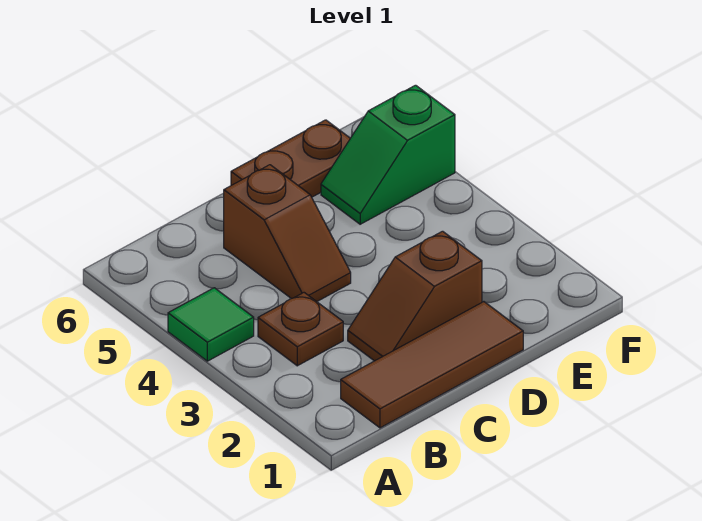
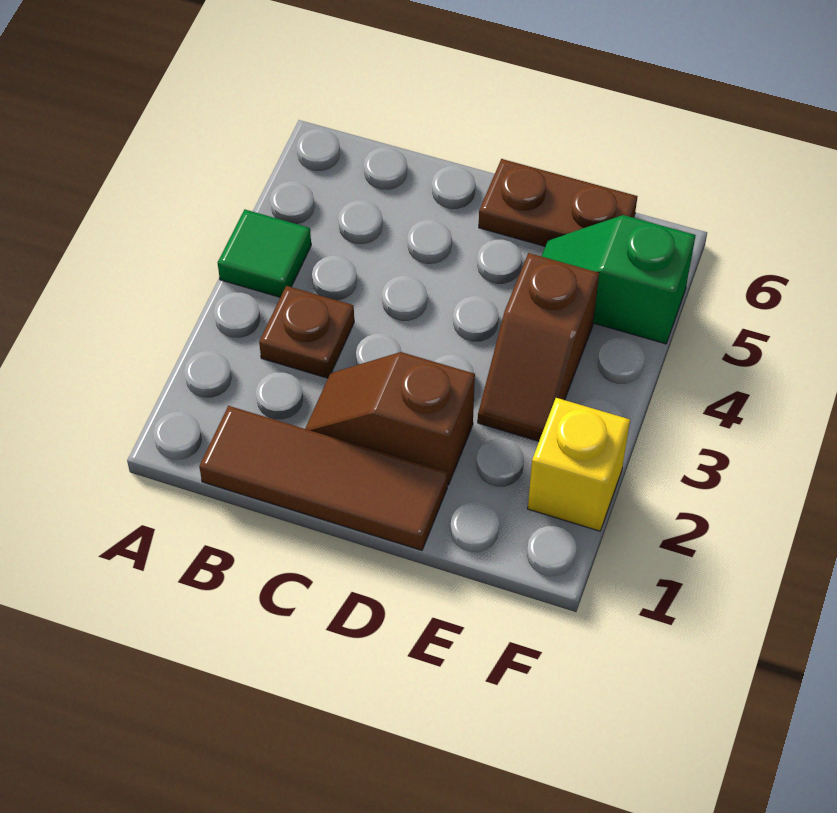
brown 1x2 slope [224,165,351,302] -> brown 1x2 slope moved to [478,253,599,441]
none -> yellow 1x1 brick [528,398,630,531]

